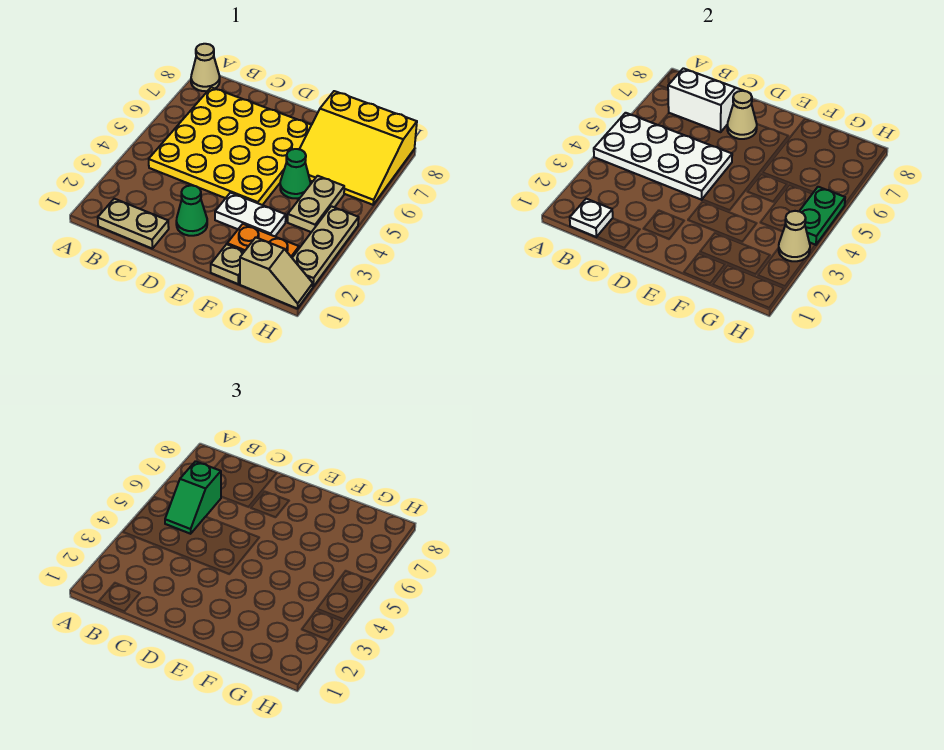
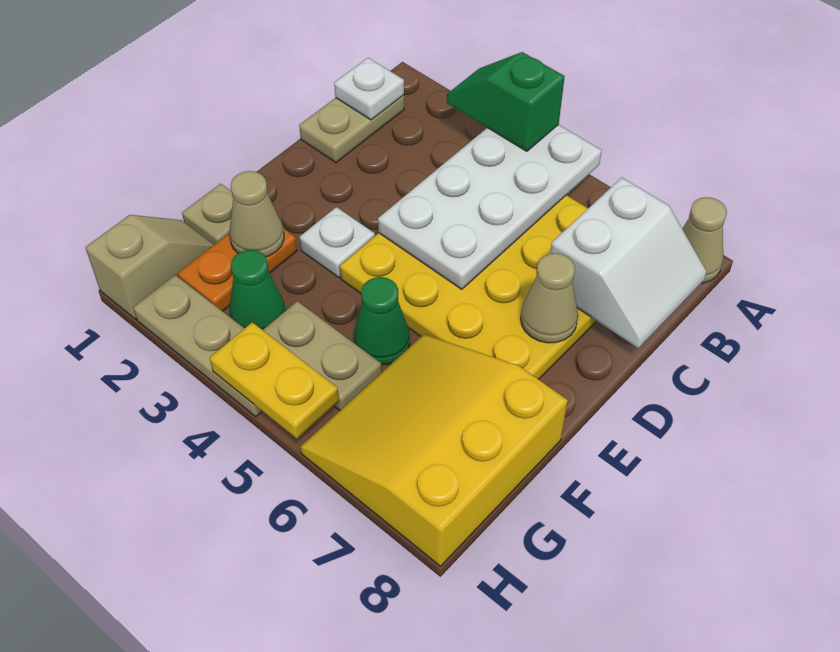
green 1x2 slope [165,461,221,534] -> green 1x2 slope moved to [447,52,565,151]
green 1x1 cone [176,185,207,236] -> green 1x1 cone moved to [230,250,286,330]
white 1x2 plate [215,193,286,236] -> white 1x1 plate [299,207,375,278]
tan 1x2 slope [240,237,313,308] -> tan 1x2 slope turned to [85,215,214,319]
tan 1x1 cone [779,211,810,261] -> tan 1x1 cone moved to [229,171,284,257]
green 1x2 plate [799,187,845,245] -> yellow 1x2 plate [210,322,339,439]

